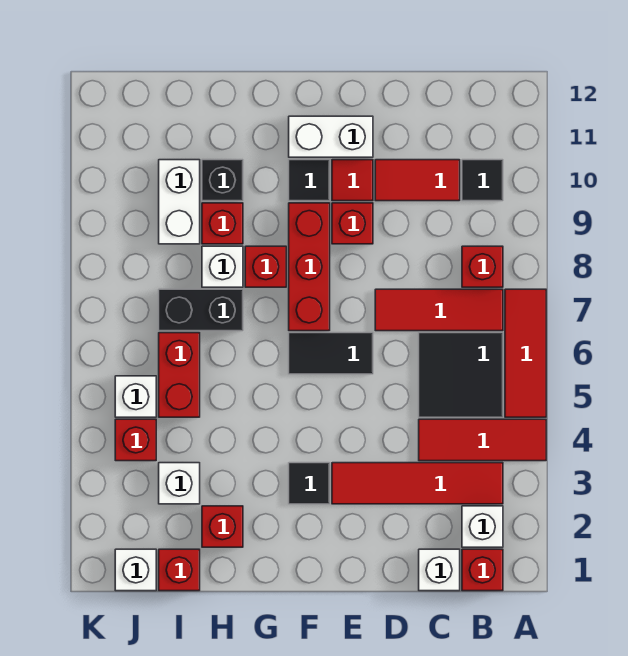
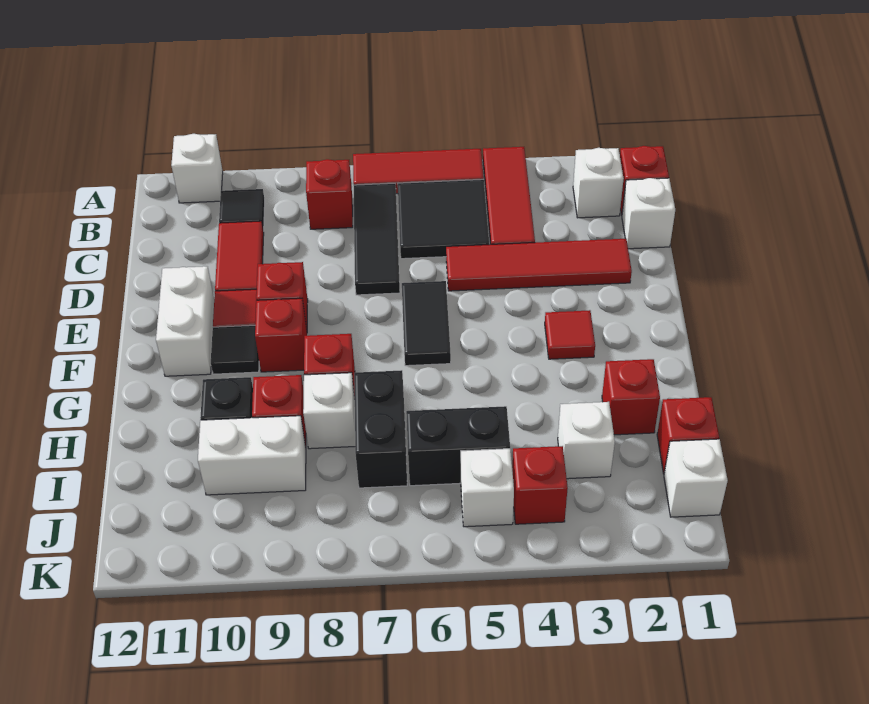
none -> white 1x1 brick [171,134,223,203]
red 1x4 tile [332,463,503,504] -> red 1x4 tile turned to [446,239,632,291]
red 1x3 tile [375,289,503,331] -> black 1x3 tile [354,183,400,295]
black 1x1 tile [289,463,330,504] -> red 1x1 tile [545,310,595,359]
red 1x3 brick [289,203,330,331] -> red 1x1 brick [255,298,307,372]
red 1x2 brick [159,333,200,417] -> black 1x2 brick [406,406,510,486]

